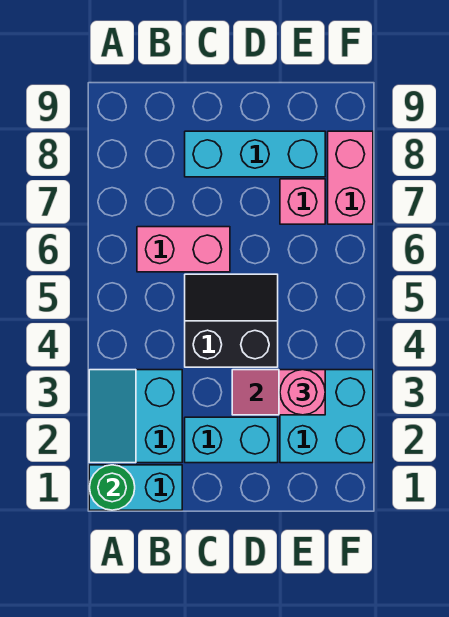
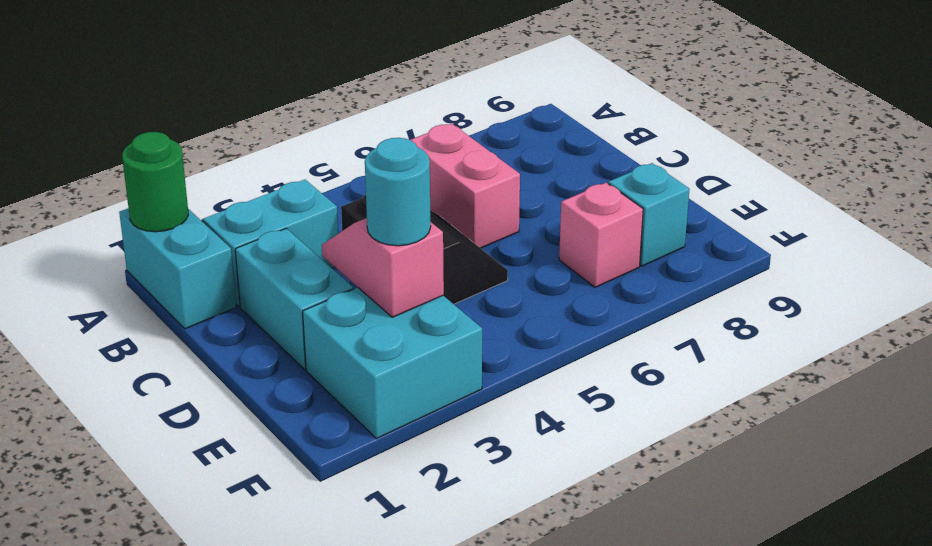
cyan 1x3 brick [185,131,325,177] -> cyan 1x1 brick [608,163,689,266]
pink 1x1 round brick [280,370,325,415] -> cyan 1x1 round brick [365,138,431,246]
pink 1x2 brick [328,131,373,224] -> none

